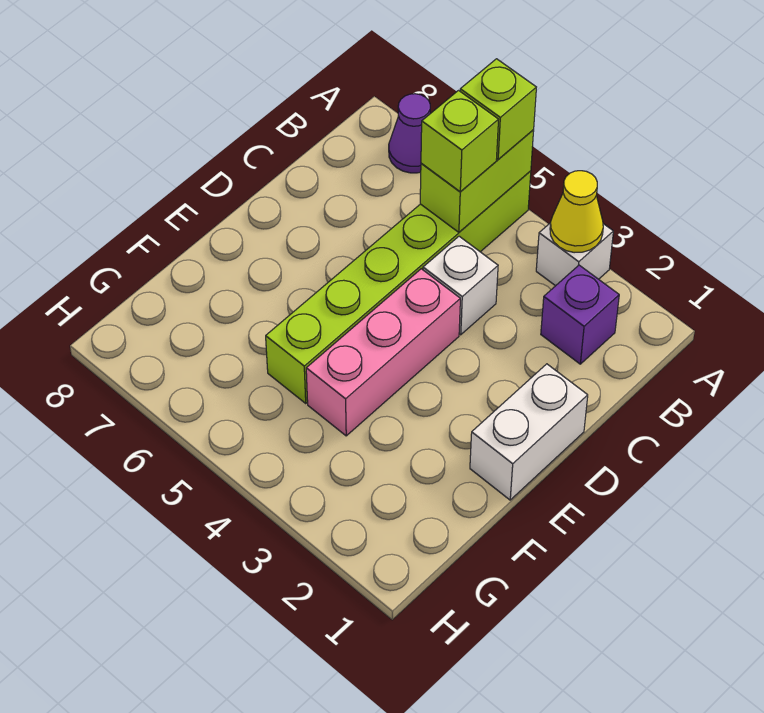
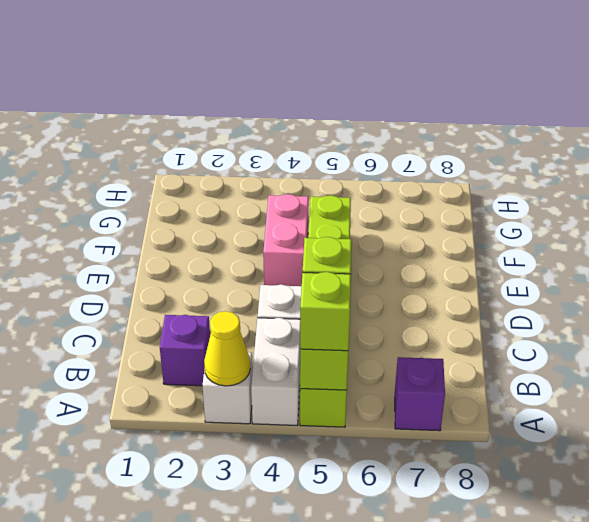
purple 1x1 cone [389,94,430,173] -> purple 1x1 brick [395,357,445,431]
white 1x2 brick [470,364,588,500] -> white 1x2 brick moved to [251,318,300,425]
pink 1x3 brick [306,269,460,436] -> pink 1x2 brick [263,194,309,286]

